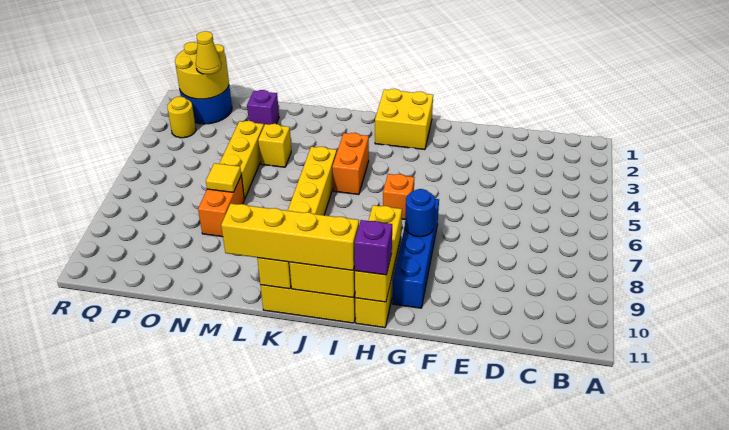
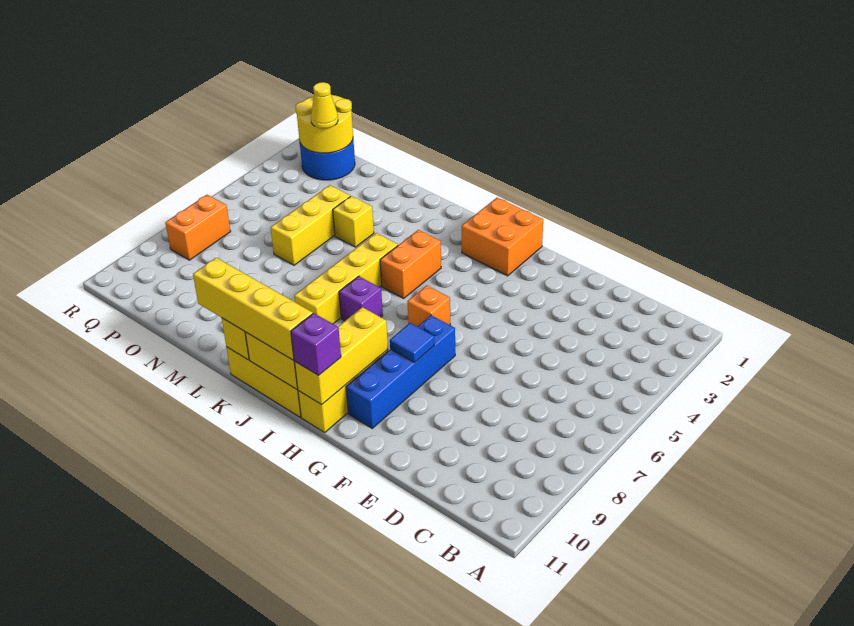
blue 1x1 round brick [405,189,435,237] -> blue 1x1 tile [390,323,434,363]
yellow 2x2 brick [375,89,433,150] -> orange 2x2 brick [462,198,543,276]
purple 1x1 brick [247,90,279,125] -> purple 1x1 brick moved to [339,276,383,321]
orange 1x2 brick [198,176,244,237] -> orange 1x2 brick moved to [165,195,231,260]
yellow 1x1 tile [206,163,241,192] -> none
yellow 1x1 round brick [167,97,196,138] -> none

